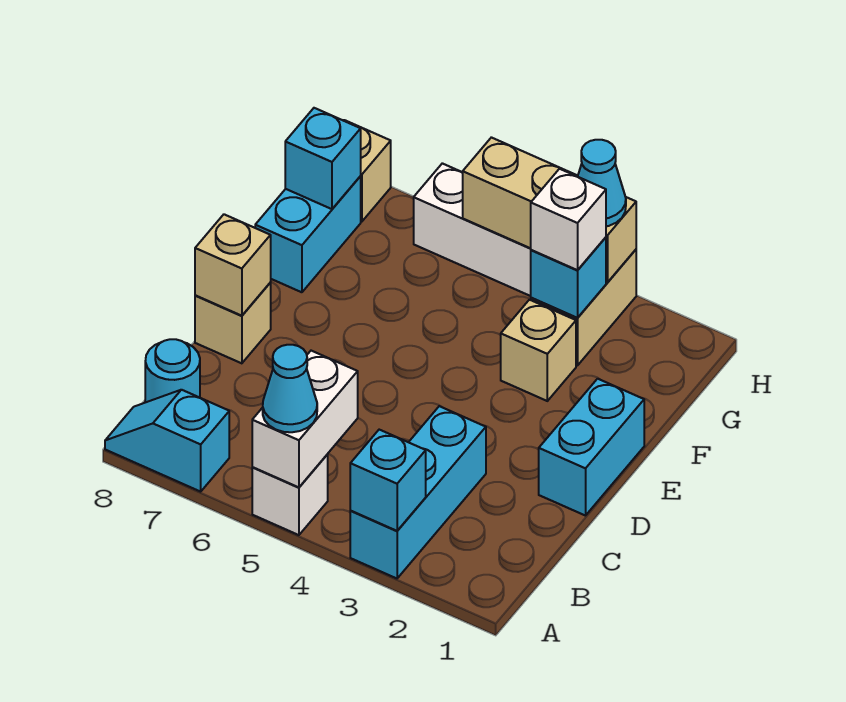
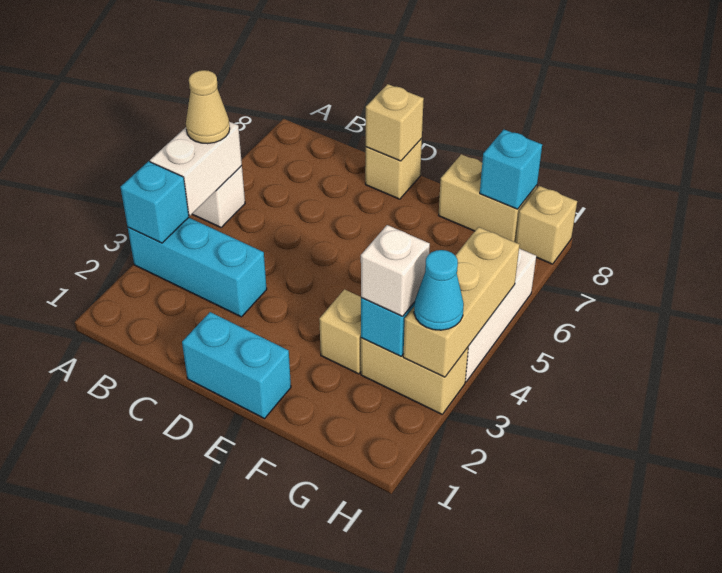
white 1x2 brick [252,351,358,487] -> white 1x2 brick turned to [150,122,242,216]
cyan 1x1 cone [263,345,317,432] -> tan 1x1 cone [186,70,230,144]
cyan 1x2 slope [105,390,229,492] -> none
cyan 1x1 round brick [145,339,200,402] -> none
cyan 1x2 brick [255,176,361,292] -> tan 1x2 brick [438,154,537,242]

